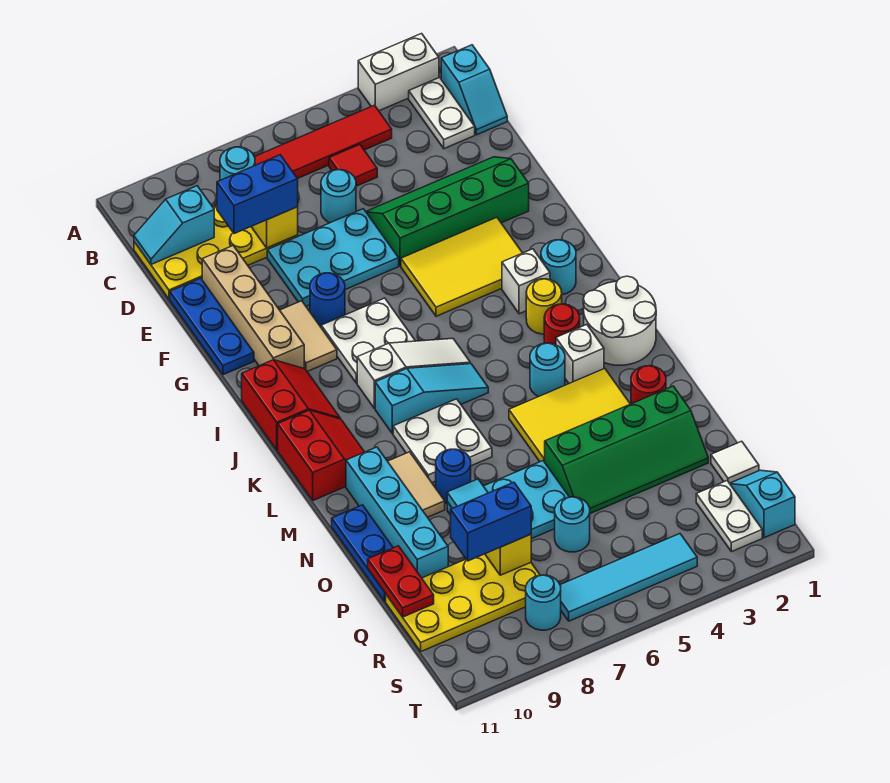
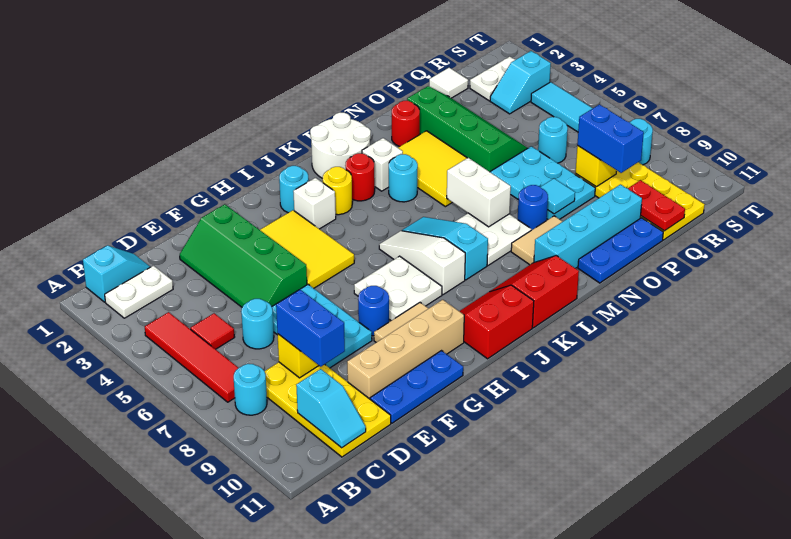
white 1x2 brick [358,34,439,111] -> white 1x2 brick moved to [447,158,511,227]
red 1x2 plate [368,546,434,617] -> red 1x2 plate turned to [628,180,685,231]
cyan 1x2 slope [730,470,795,538] -> cyan 1x2 slope moved to [490,51,551,114]

